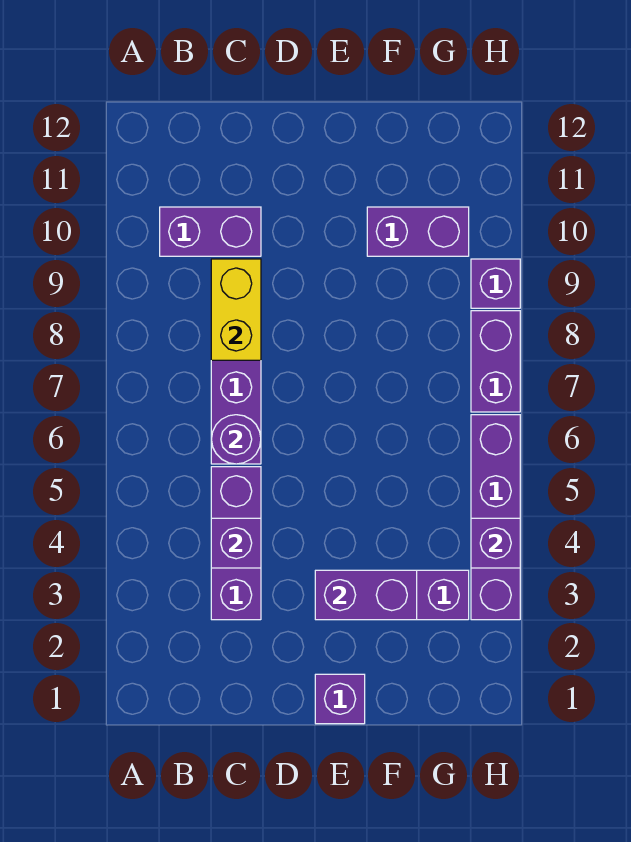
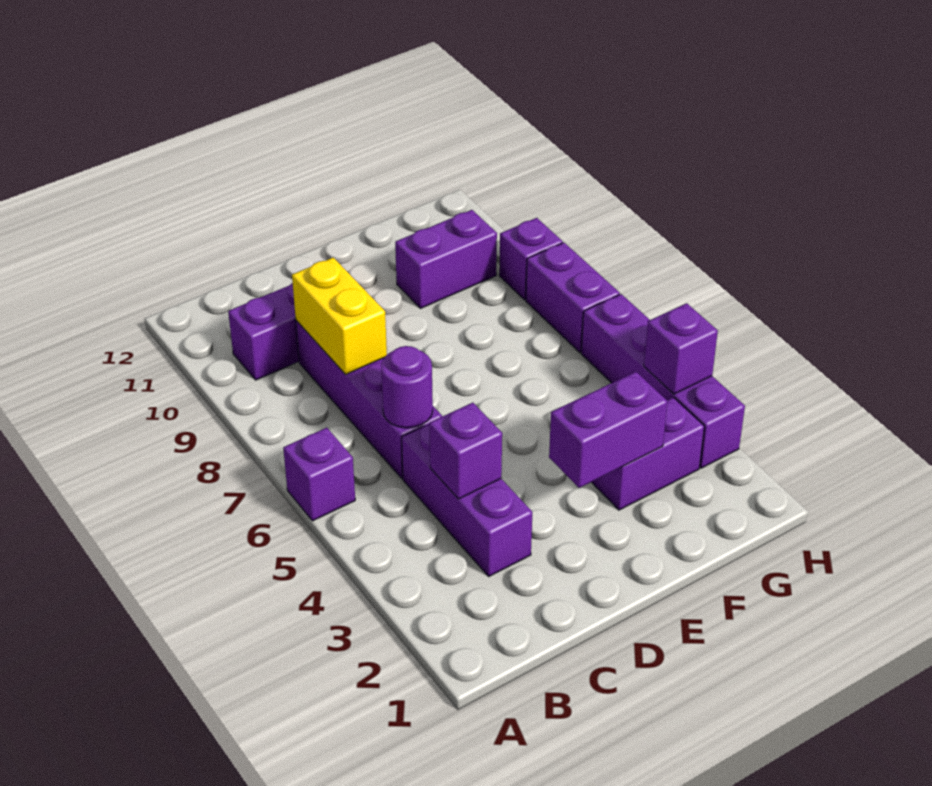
purple 1x1 brick [315,674,365,724] -> purple 1x1 brick moved to [283,428,355,521]

